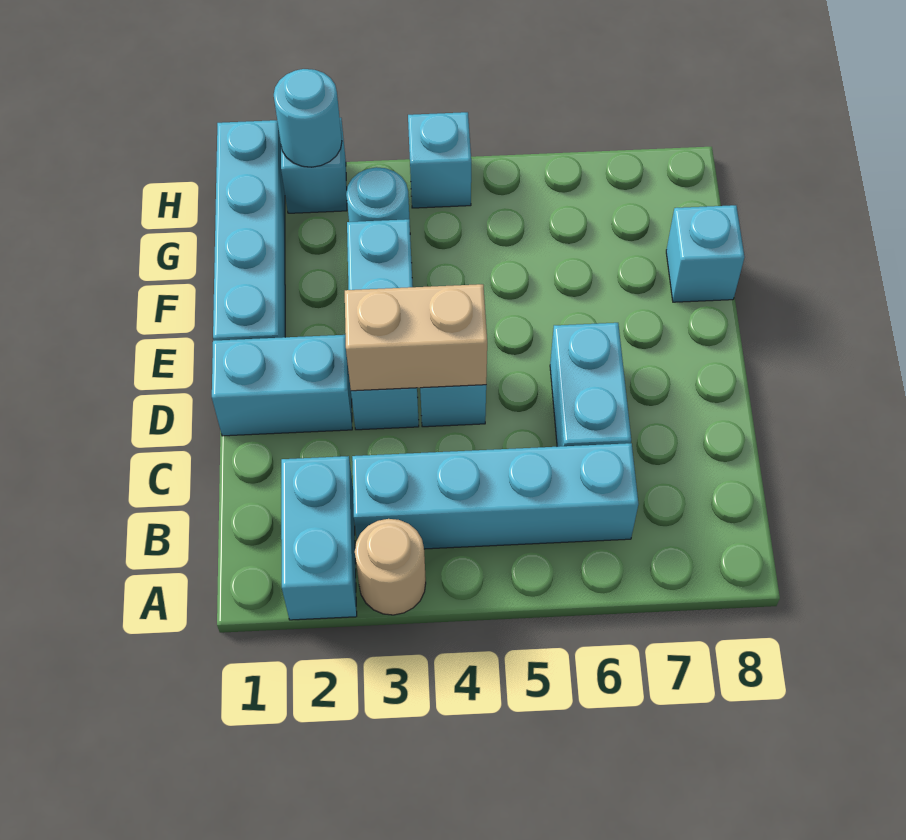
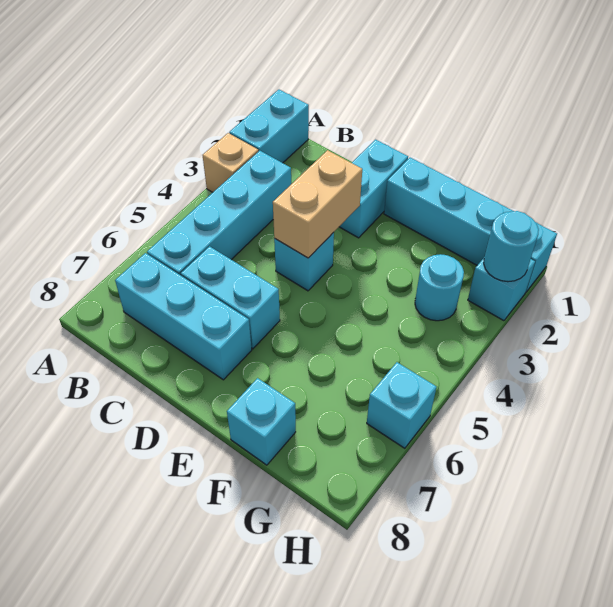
cyan 1x2 brick [281,456,357,620] -> cyan 1x2 brick turned to [229,90,309,163]
tan 1x1 round brick [355,519,426,615] -> tan 1x1 brick [203,133,258,192]
cyan 1x3 brick [347,219,419,430] -> cyan 1x3 brick moved to [115,253,252,380]
cyan 1x1 brick [408,112,471,208] -> cyan 1x1 brick moved to [367,362,436,448]

